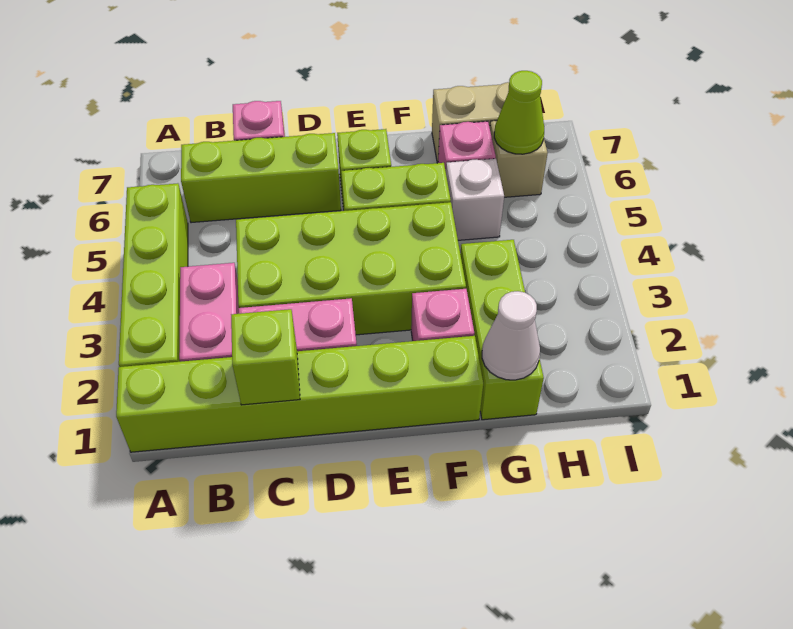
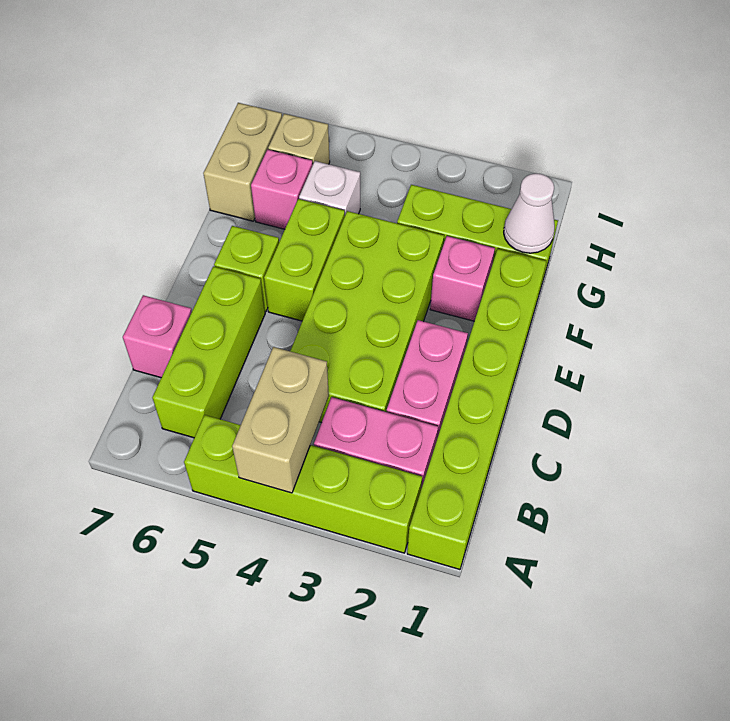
none -> tan 1x2 brick [232,347,329,493]
lime 1x1 brick [231,309,300,405] -> none
lime 1x1 cone [494,71,544,154] -> none

